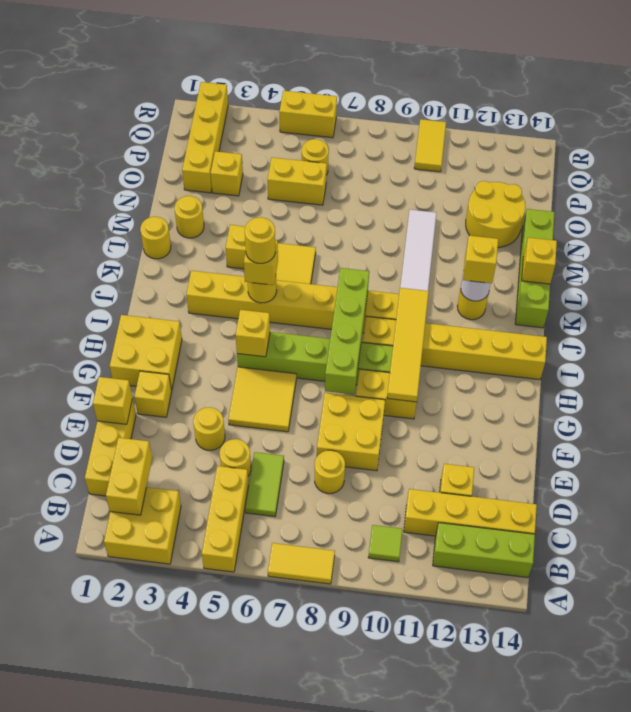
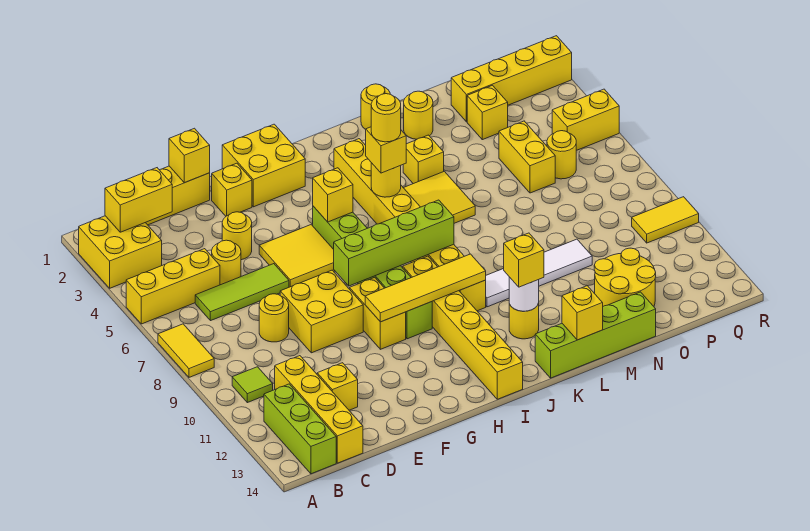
lime 1x2 tile [245,452,284,517] -> lime 1x3 tile [195,264,289,321]
yellow 1x2 brick [279,91,337,138] -> yellow 1x2 brick turned to [552,89,619,150]

